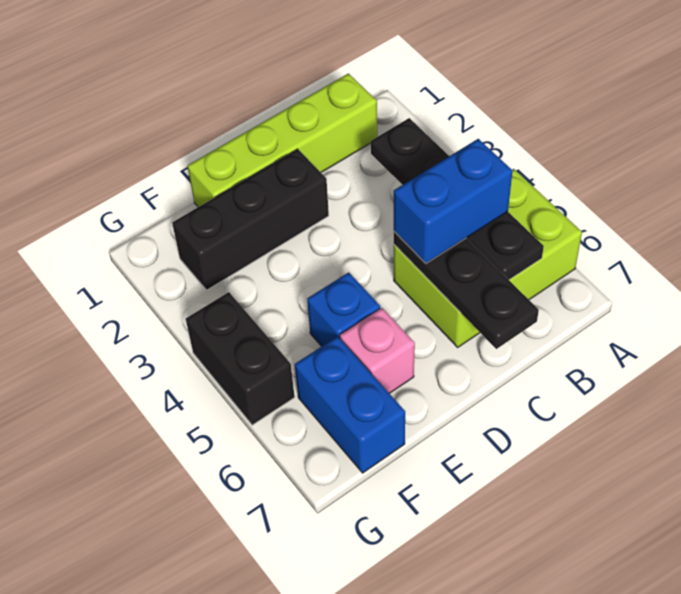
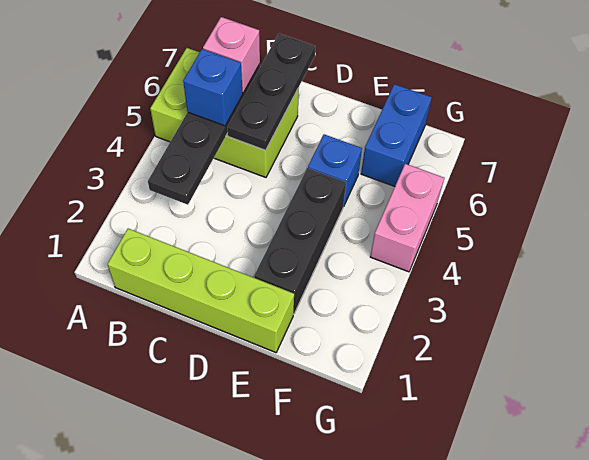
blue 1x2 brick [394,139,512,263] -> blue 1x1 brick [183,49,243,126]
black 1x3 brick [172,149,329,290] -> black 1x3 brick turned to [254,168,346,313]
pink 1x1 brick [340,308,415,393] -> pink 1x1 brick moved to [203,17,260,93]
black 1x2 brick [186,292,295,425] -> pink 1x2 brick [370,164,444,272]

